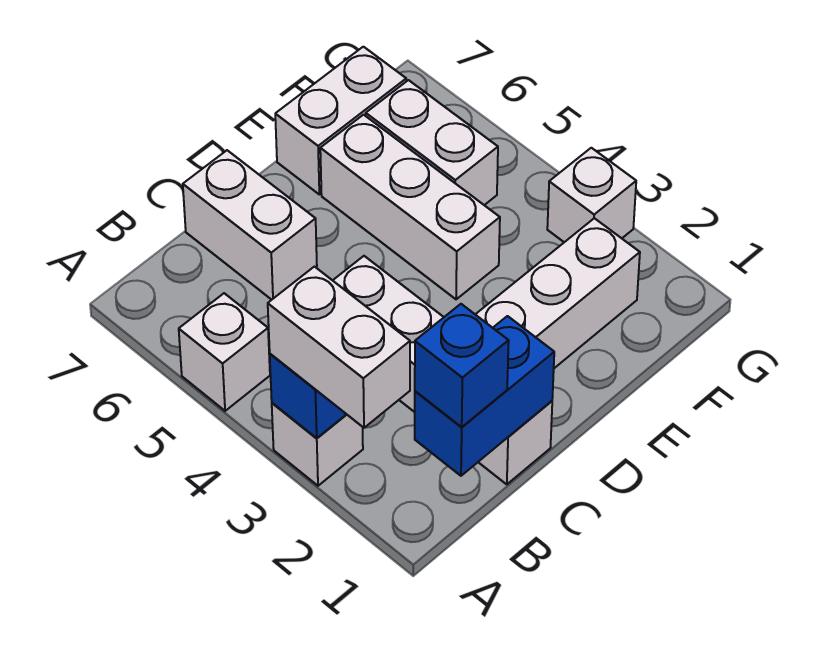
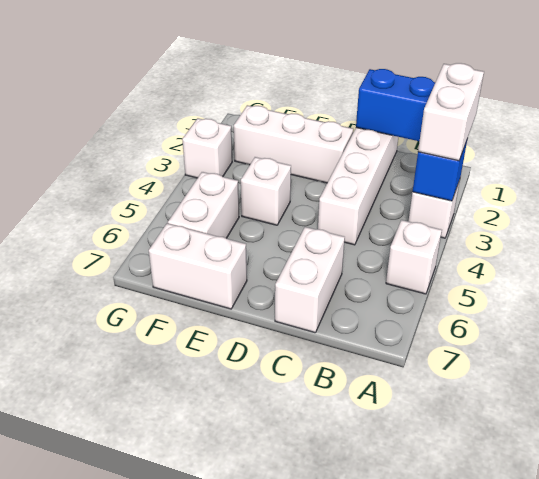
blue 1x1 brick [415,304,509,427] -> none
white 1x3 brick [320,115,500,299] -> white 1x1 brick [241,157,291,225]

